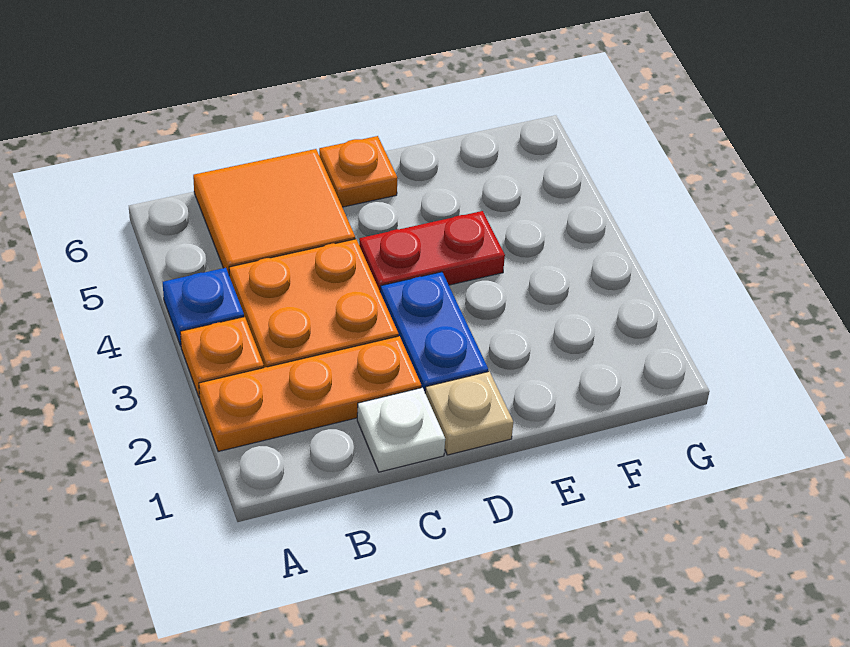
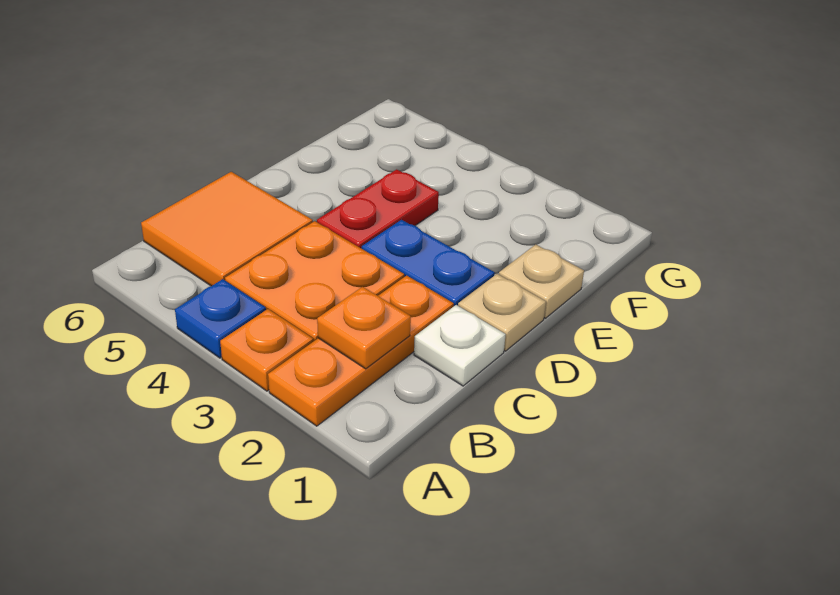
orange 1x1 plate [319,136,398,207] -> orange 1x1 plate moved to [317,287,411,369]
none -> tan 1x1 plate [499,245,584,318]

